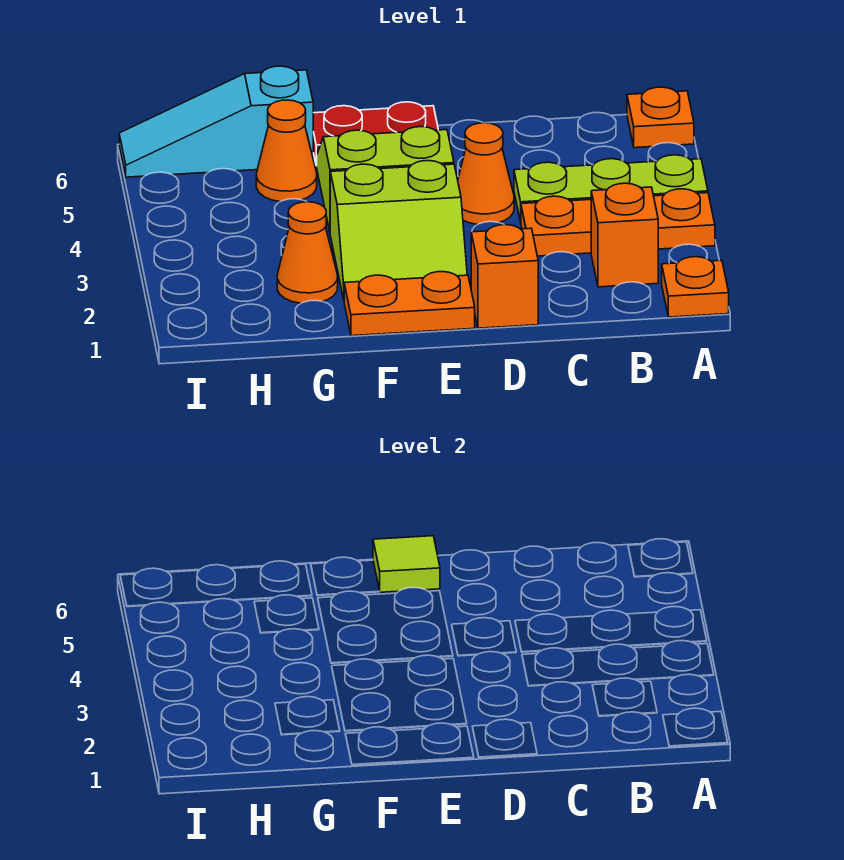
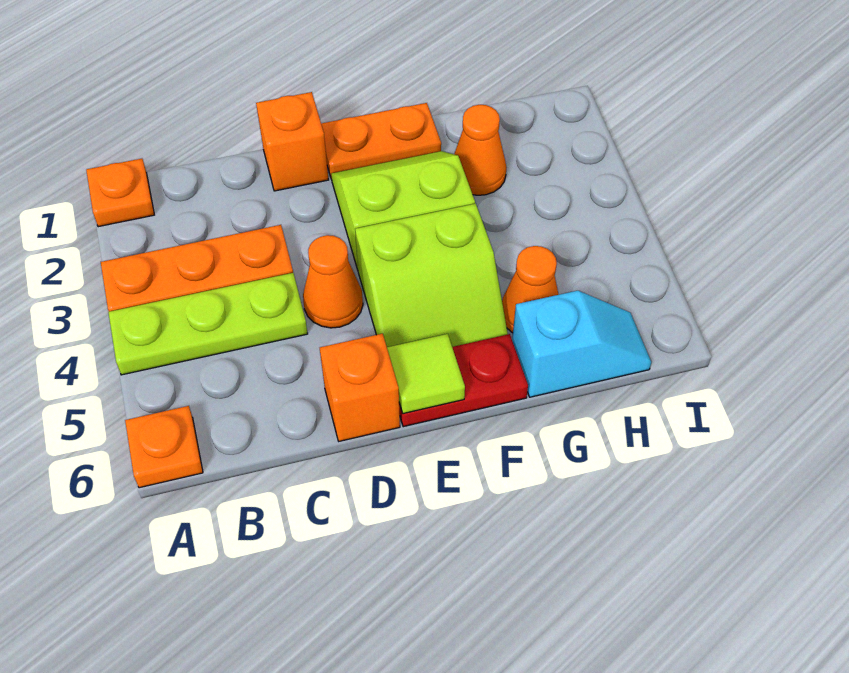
orange 1x1 brick [591,183,658,287] -> orange 1x1 brick moved to [320,334,400,441]
cyan 1x3 slope [119,66,313,177] -> cyan 1x2 slope [512,291,651,397]

